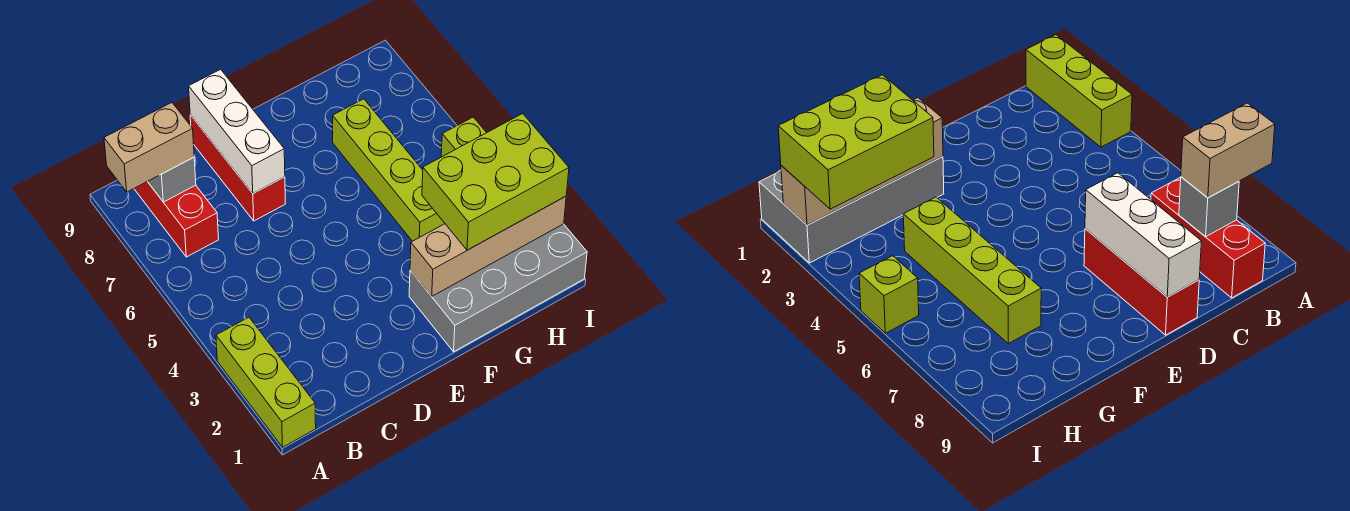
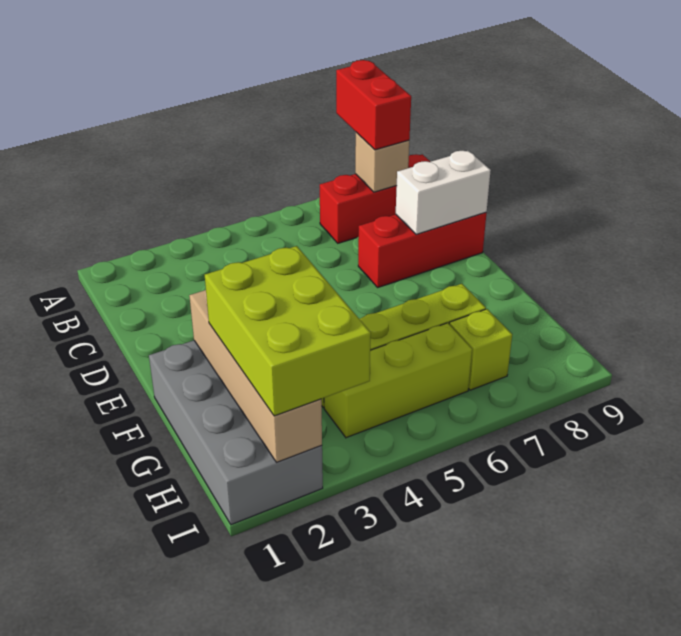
lime 1x3 brick [216,317,316,447] -> lime 1x3 brick moved to [324,323,472,438]
tan 1x2 brick [104,103,194,192] -> red 1x2 brick [336,60,411,150]
grey 1x1 brick [148,157,196,202] -> tan 1x1 brick [355,132,409,192]
white 1x3 brick [189,69,285,193] -> white 1x2 brick [396,151,491,234]
lime 1x1 brick [441,117,487,157] -> lime 1x1 brick moved to [449,309,512,390]

